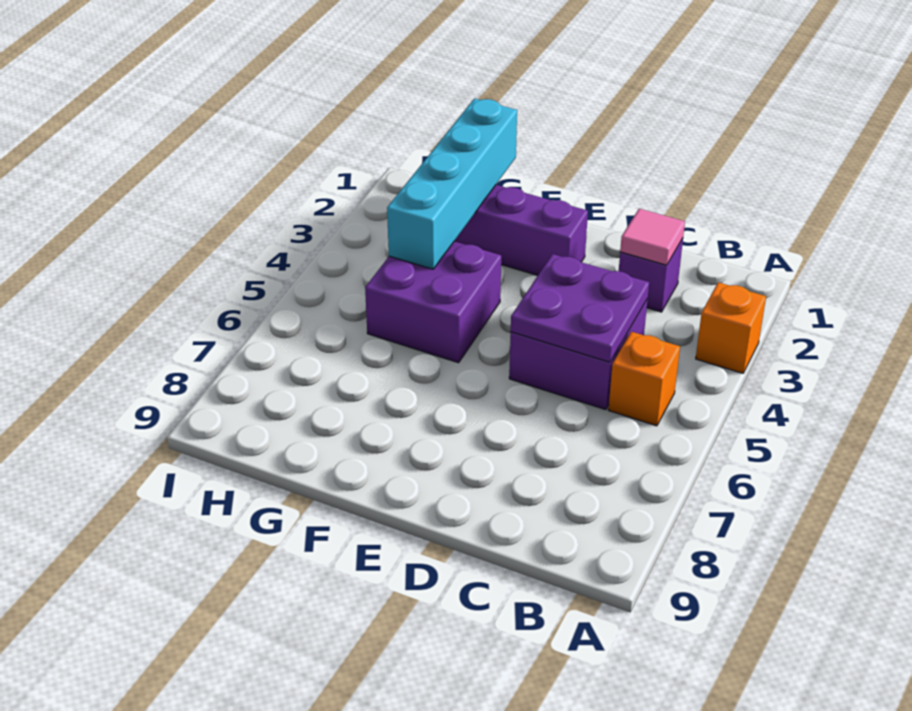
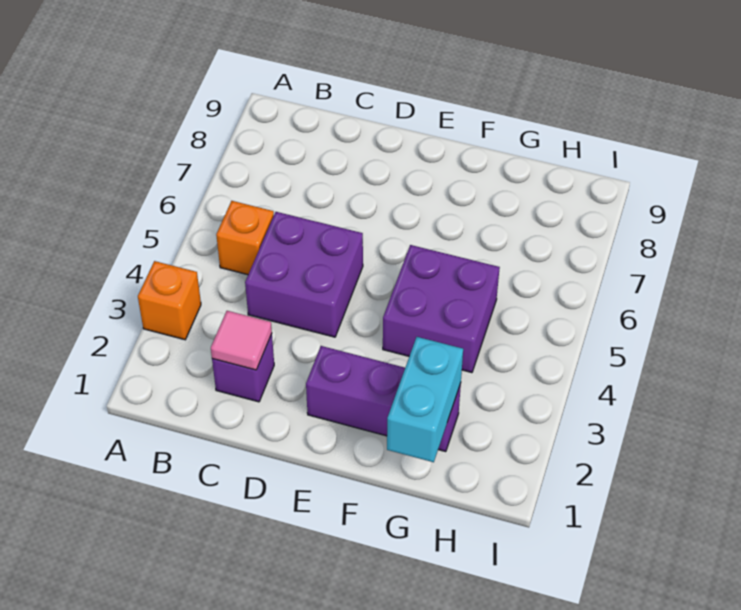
purple 2x2 plate [511,254,649,362] -> none
cyan 1x4 brick [387,99,517,269] -> cyan 1x2 brick [387,337,463,462]

